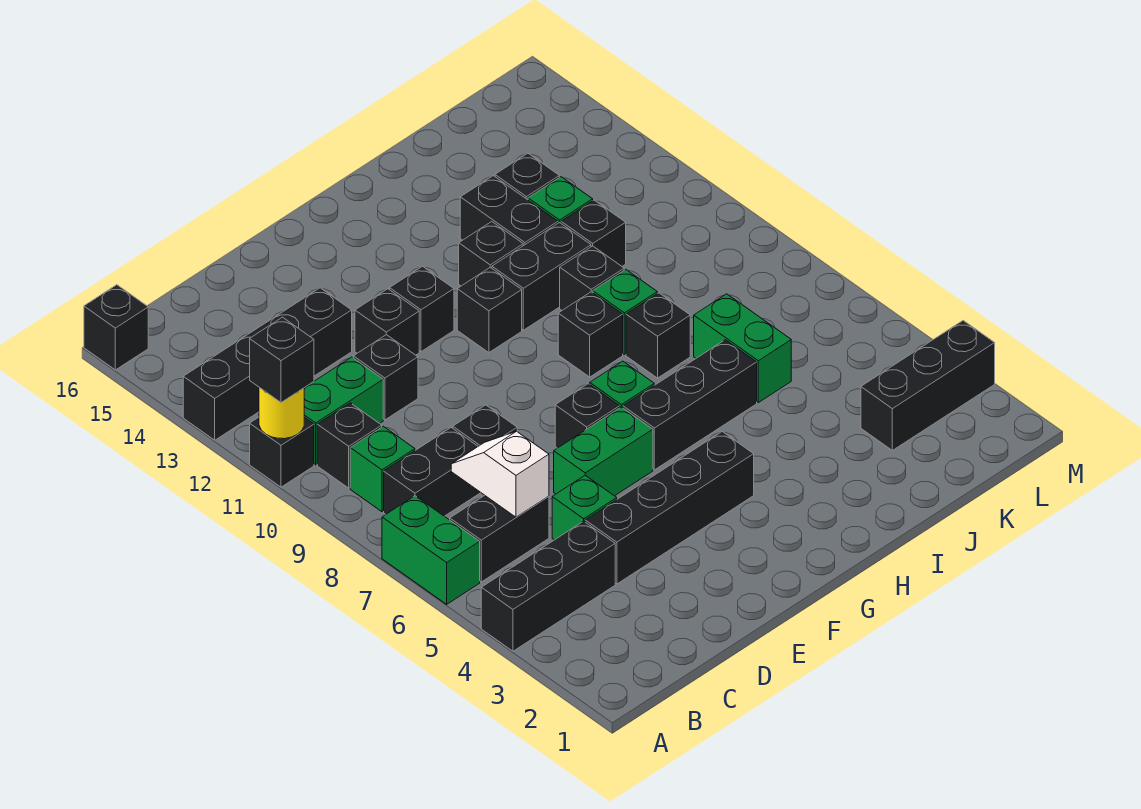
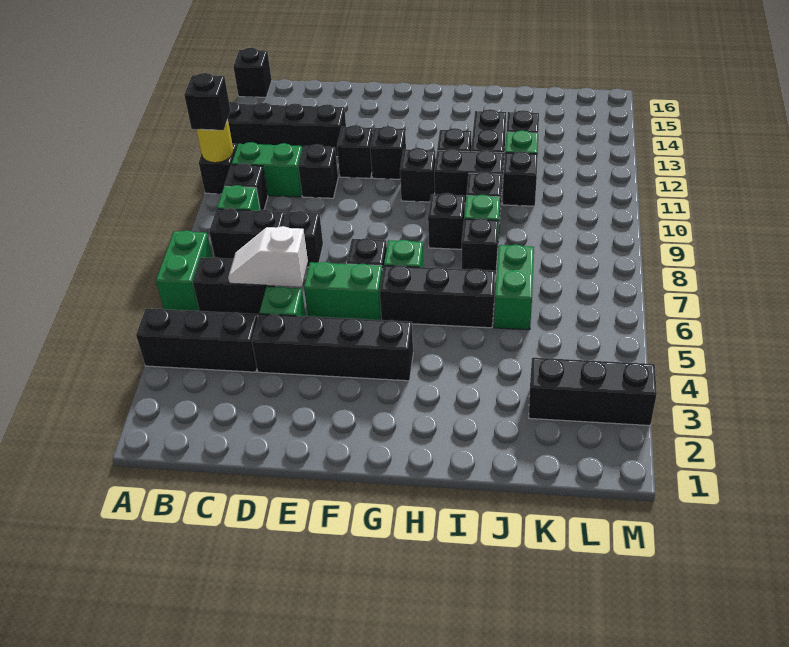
white 1x2 slope [451,431,549,517] -> white 1x2 slope turned to [228,226,308,287]

